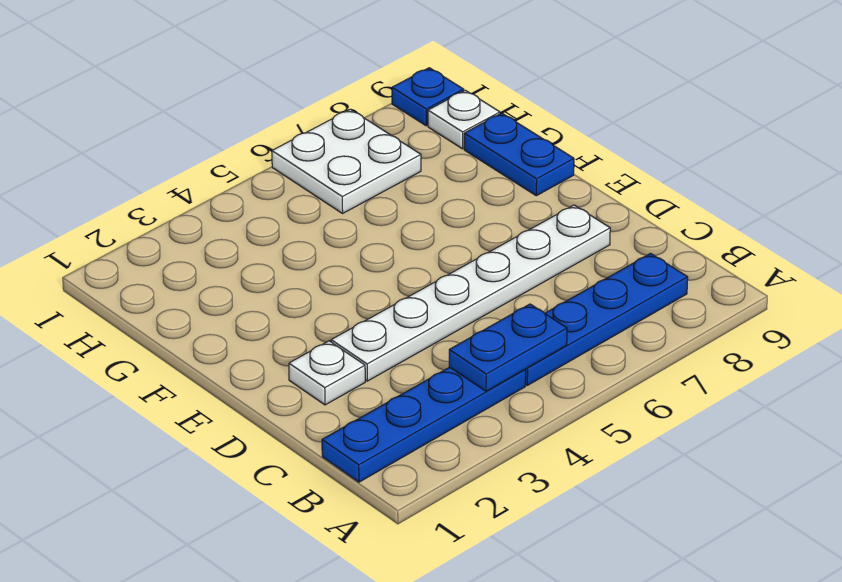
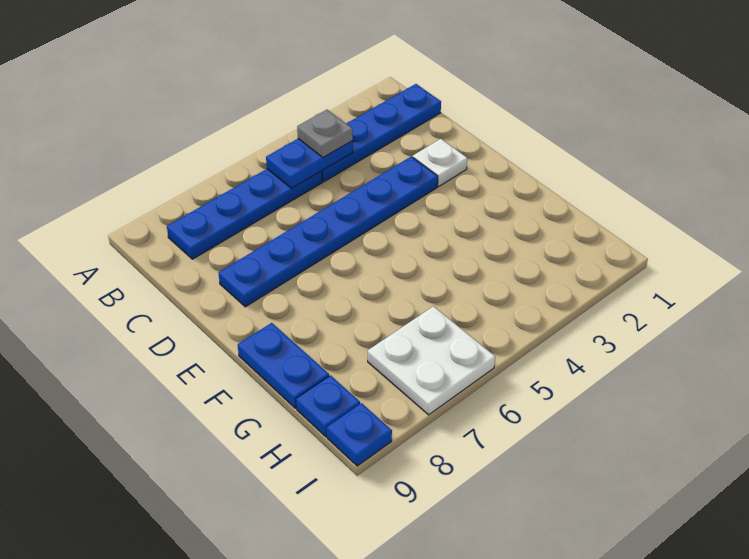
none -> grey 1x1 plate [297,110,353,157]
white 1x6 plate [331,205,610,381] -> blue 1x6 plate [219,157,438,307]
white 1x1 plate [428,90,500,149] -> blue 1x1 plate [296,375,360,437]

